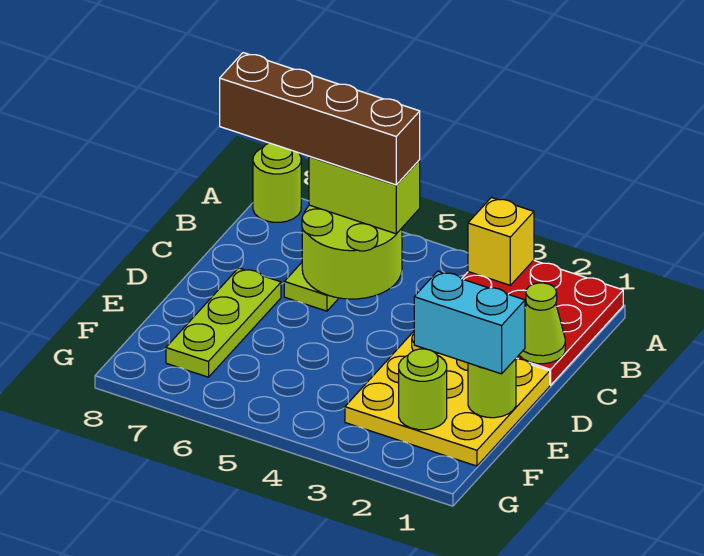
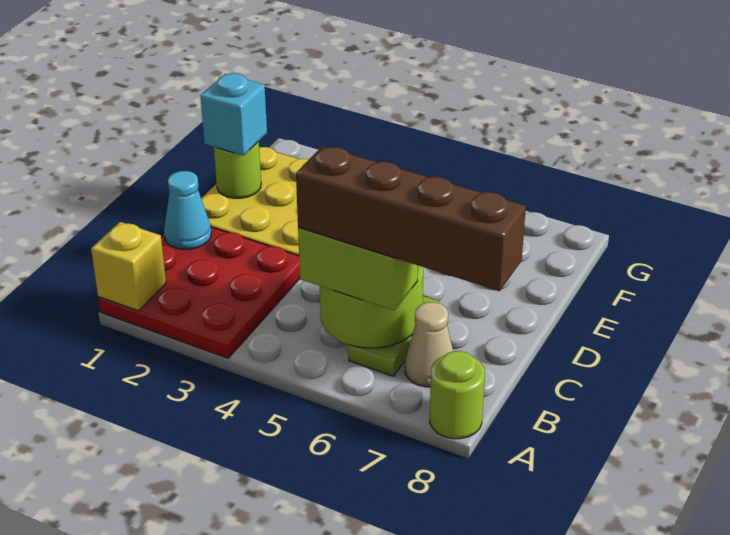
yellow 1x1 brick [468,197,534,285] -> yellow 1x1 brick moved to [91,222,166,311]
none -> tan 1x1 cone [405,302,453,387]
lime 1x1 cone [519,283,565,364] -> cyan 1x1 cone [164,171,211,249]
lime 1x3 plate [166,268,281,377] -> none
cyan 1x2 brick [414,271,525,374] -> cyan 1x1 brick [200,73,267,156]
lime 1x1 round brick [399,349,447,430] -> none

